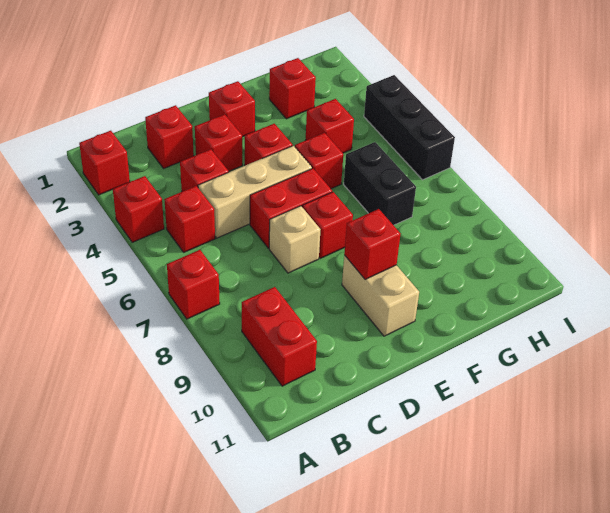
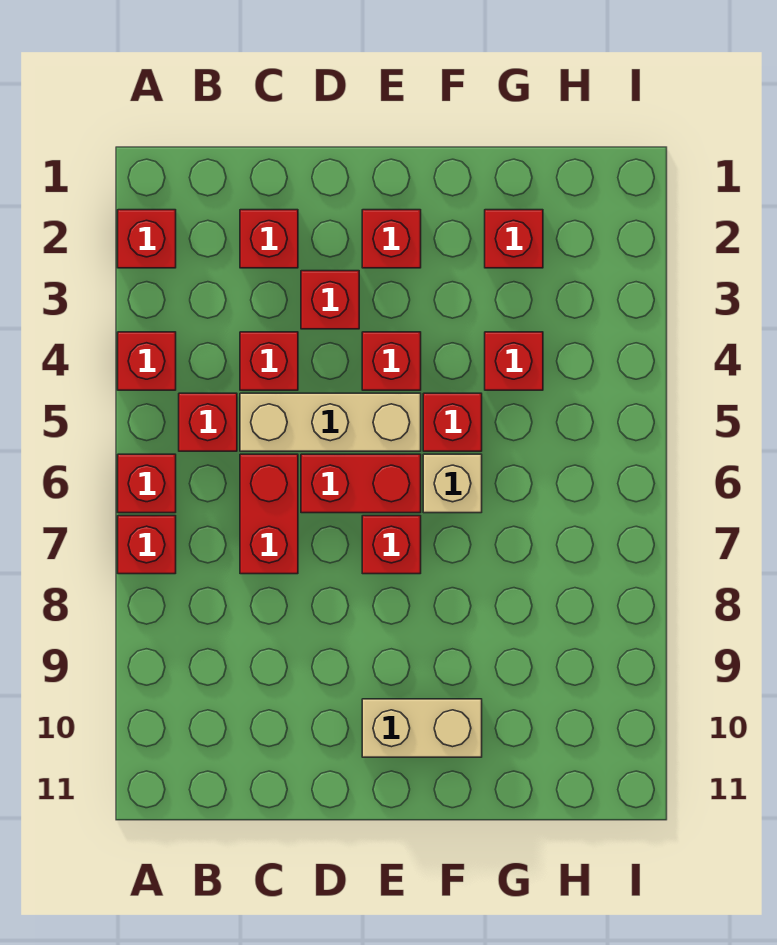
red 1x2 brick [242,287,317,386] -> red 1x2 brick moved to [240,454,298,574]
tan 1x1 brick [269,206,320,273] -> tan 1x1 brick moved to [423,454,482,513]
tan 1x2 brick [342,255,419,336] -> tan 1x2 brick turned to [362,699,482,757]
red 1x1 brick [344,209,400,279] -> red 1x1 brick moved to [118,454,176,513]
black 1x2 brick [344,142,416,225] -> none
black 1x3 brick [364,75,455,180] -> none

